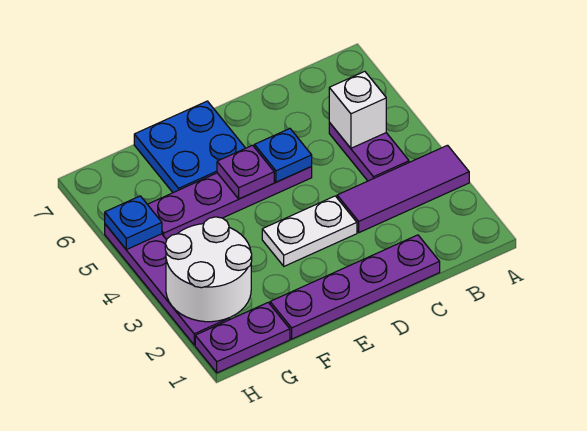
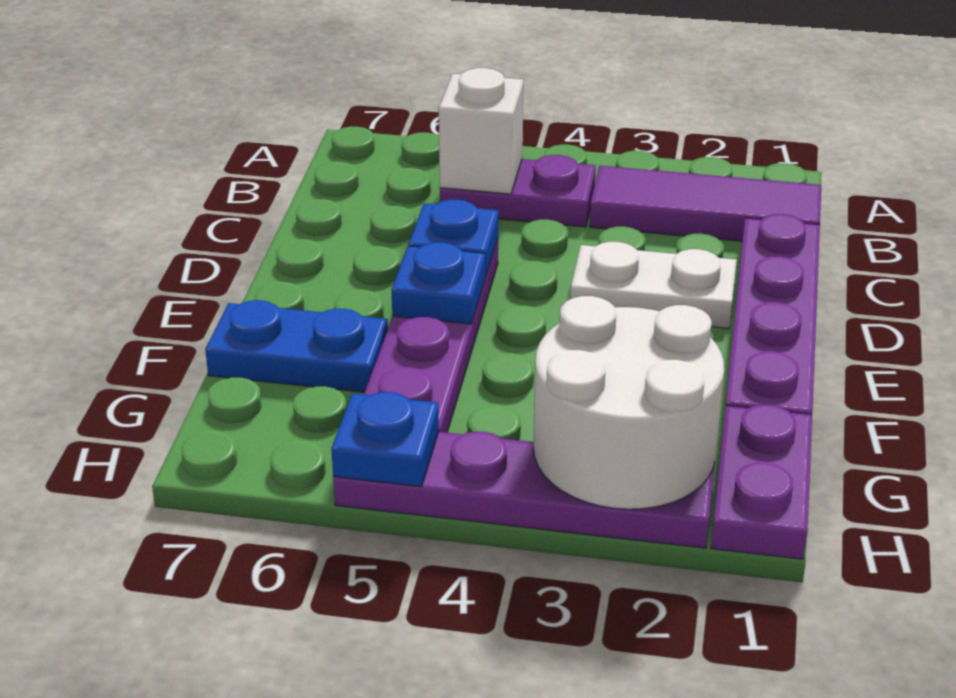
purple 1x3 tile [337,145,469,233] -> purple 1x3 tile turned to [590,166,821,241]
white 1x2 plate [262,196,357,266] -> white 1x2 plate turned to [570,242,737,329]
purple 1x1 plate [217,145,274,199] -> blue 1x1 plate [391,242,485,324]
blue 2x2 plate [134,101,245,193] -> blue 1x2 plate [205,300,388,392]

